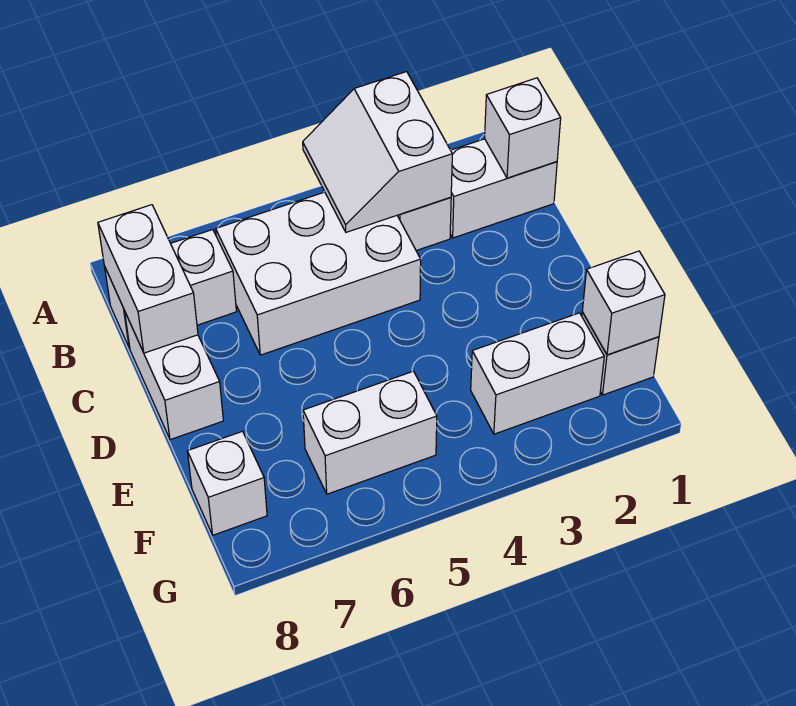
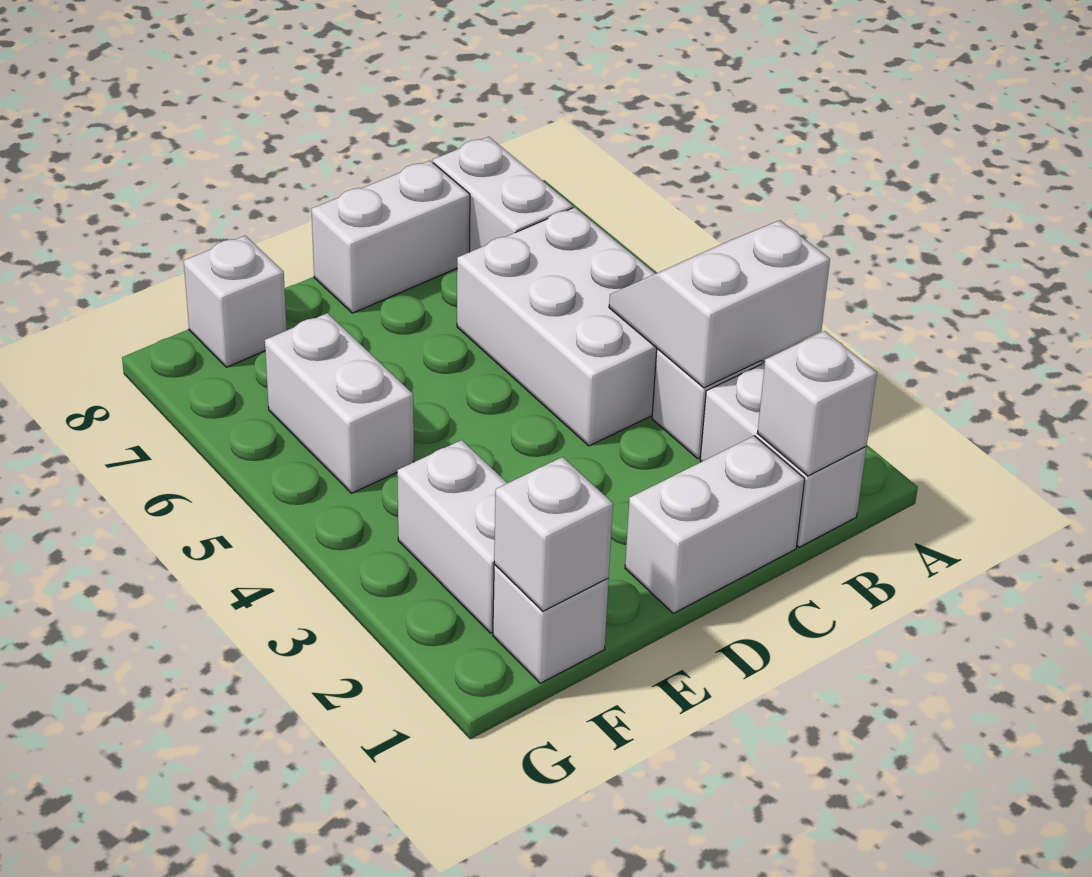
white 1x2 brick [98,205,198,353] -> white 1x2 brick moved to [625,436,805,613]

